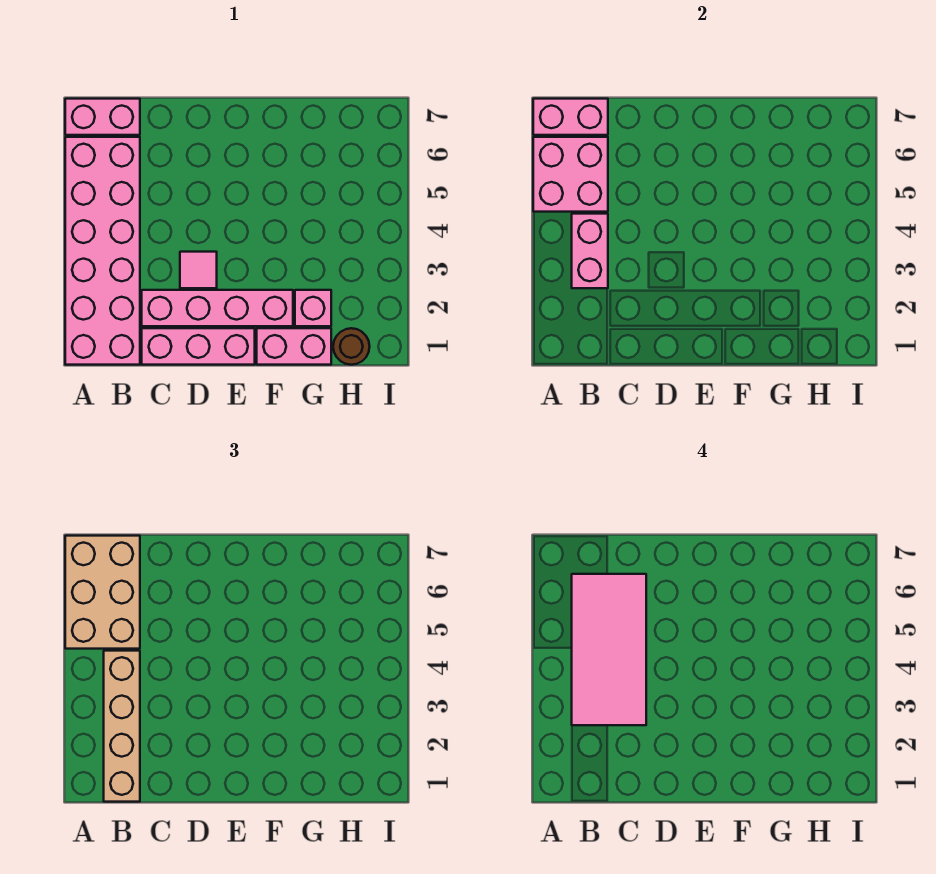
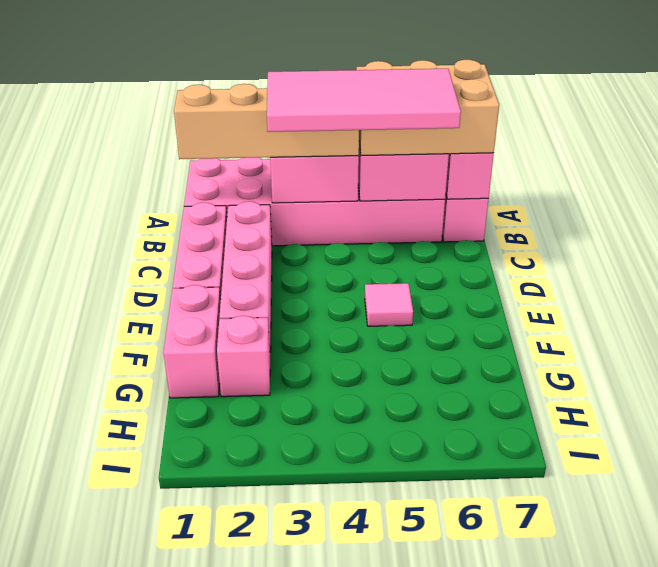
pink 1x1 tile [180,252,217,288] -> pink 1x1 tile moved to [365,283,413,326]
brown 1x1 round brick [333,328,370,365] -> none

